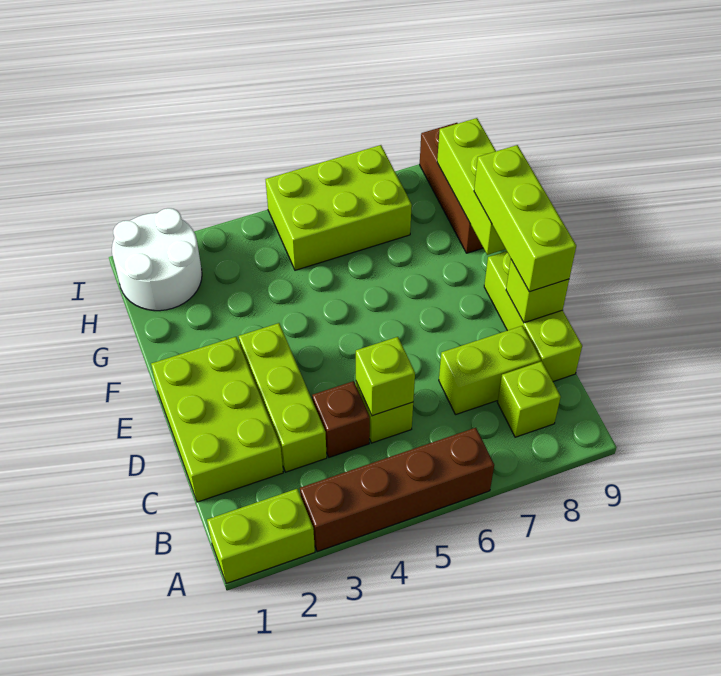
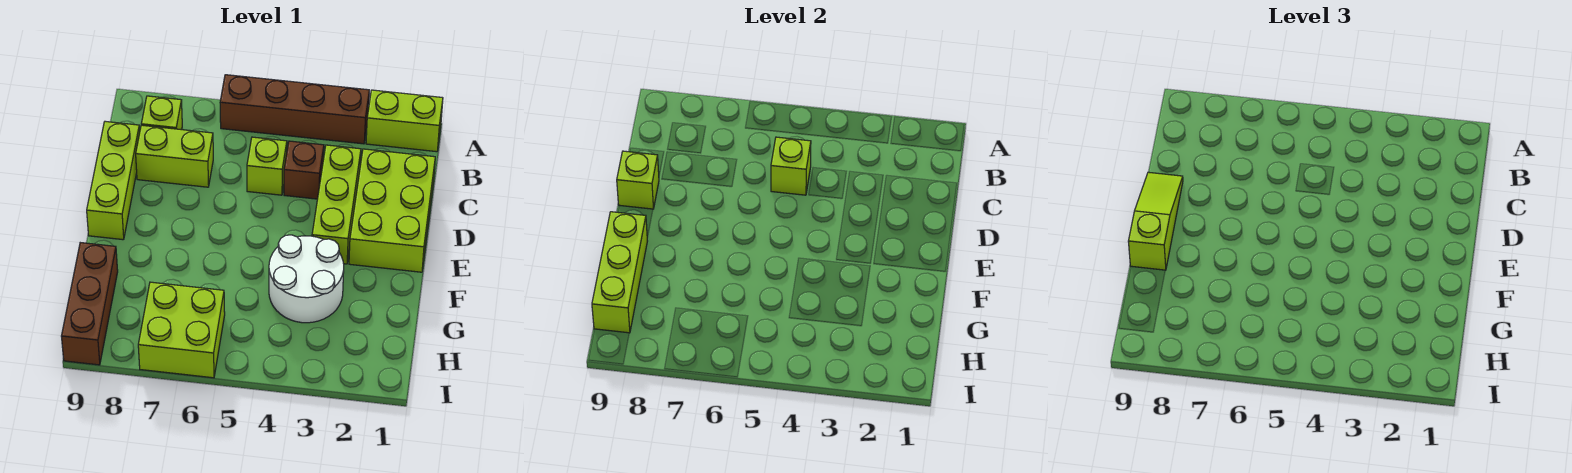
lime 1x3 brick [474,145,576,292] -> lime 1x3 slope [1128,172,1183,270]
white 2x2 round brick [112,208,202,311] -> white 2x2 round brick moved to [269,235,344,323]
lime 2x3 brick [266,145,412,270] -> lime 2x2 brick [138,282,225,378]

